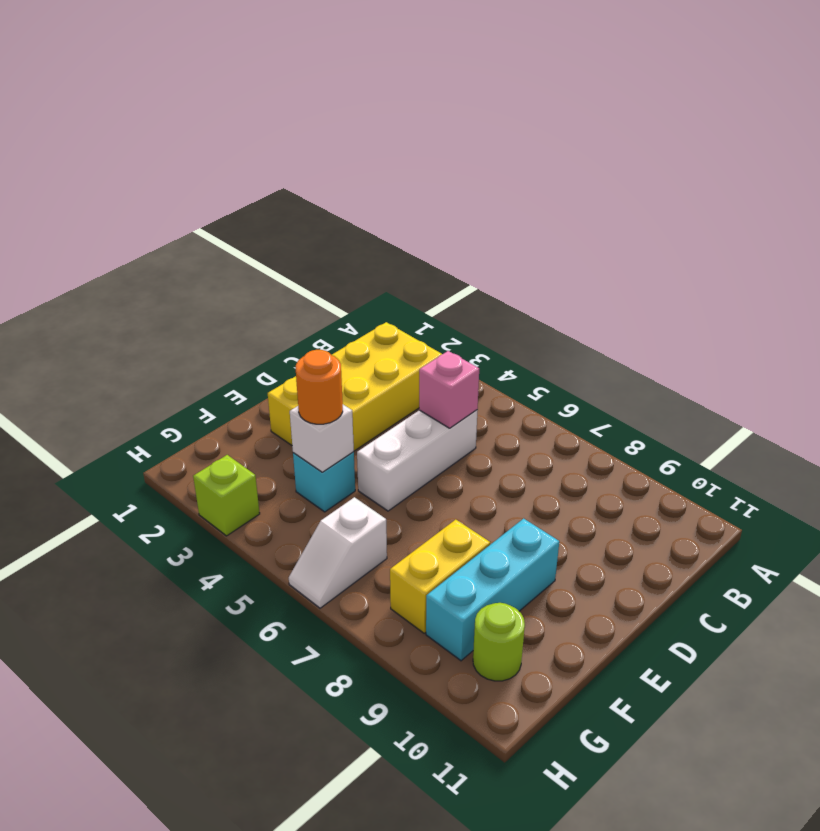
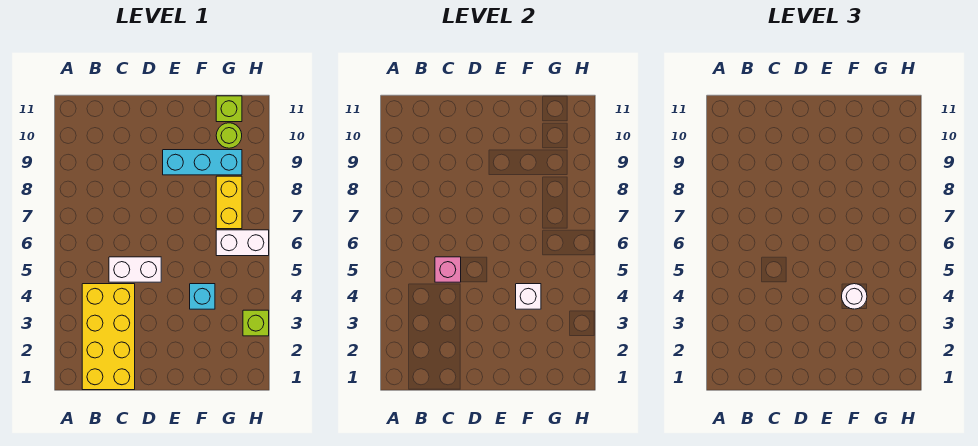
yellow 2x4 brick [268,322,442,451] -> yellow 2x4 brick turned to [82,284,135,390]
white 1x3 brick [357,410,478,511] -> white 1x2 brick [109,257,161,282]
orange 1x1 round brick [296,350,343,424] -> white 1x1 round brick [842,284,867,309]
yellow 1x2 brick [390,520,490,633] -> yellow 1x2 brick turned to [216,176,242,229]
white 1x2 slope [289,497,387,608] -> white 1x2 brick [216,230,269,256]
none -> lime 1x1 brick [216,96,242,122]

